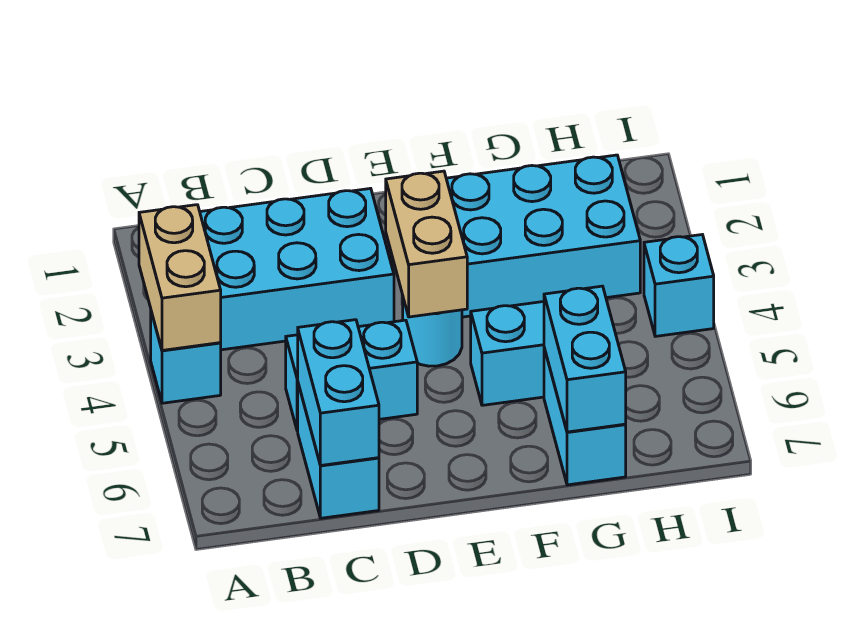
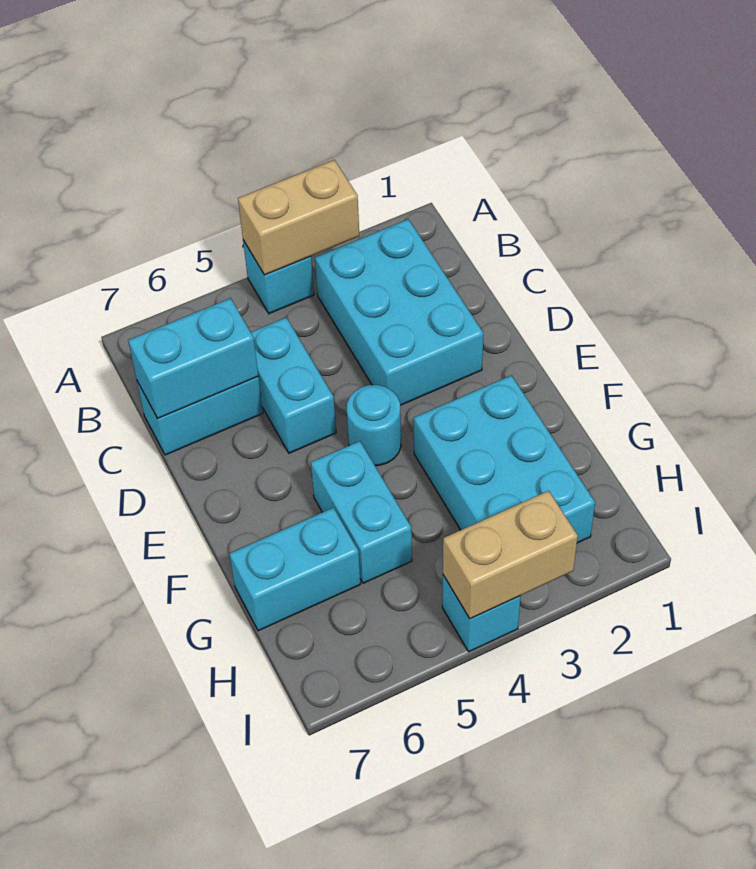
tan 1x2 brick [386,171,467,317] -> tan 1x2 brick moved to [443,491,578,619]
cyan 1x2 brick [544,286,626,432] -> none

